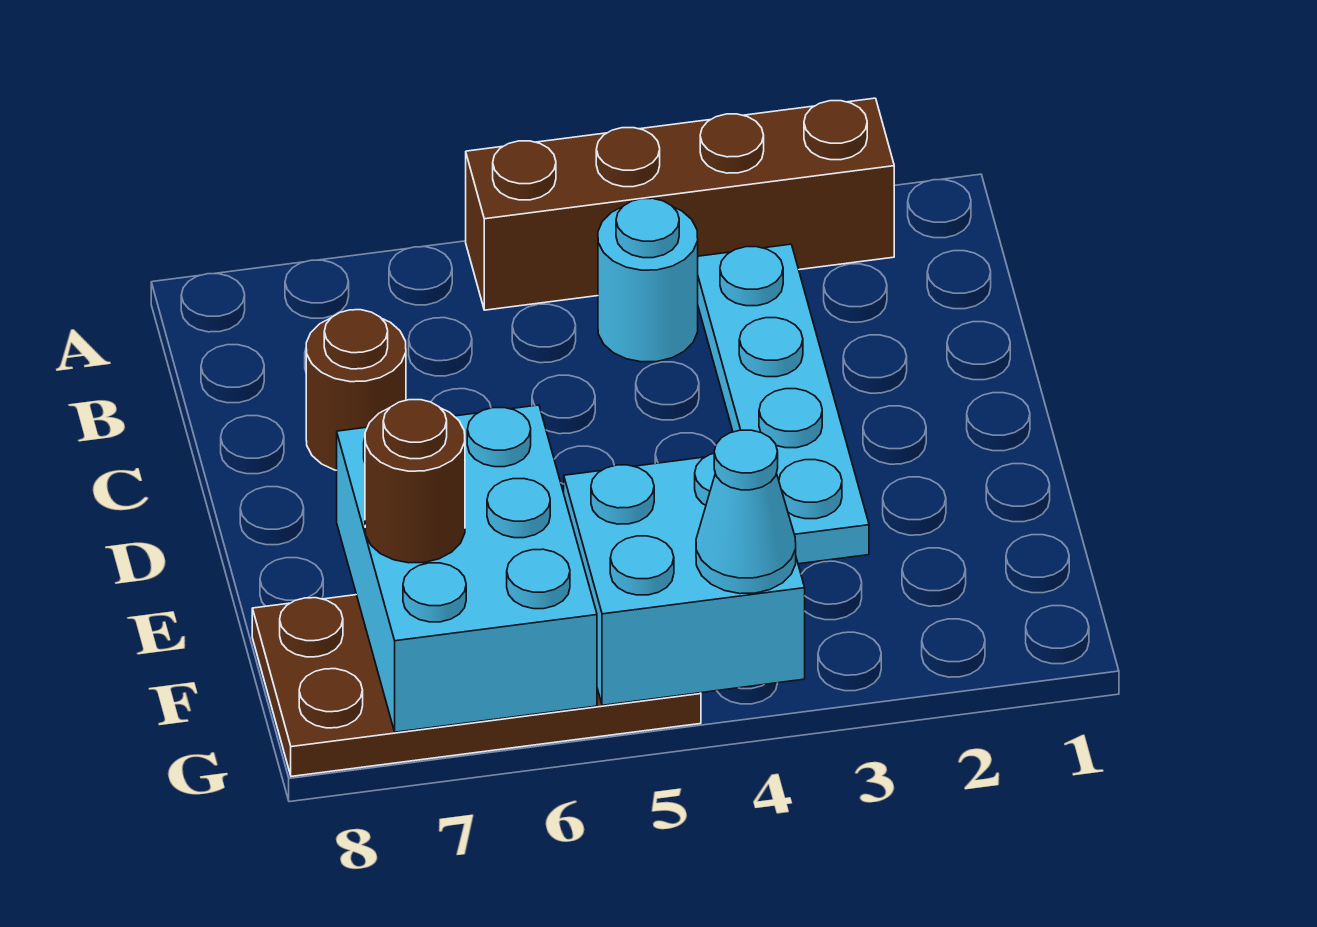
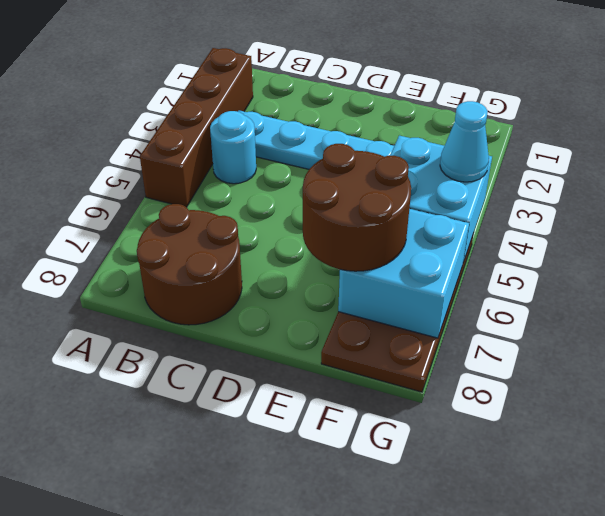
brown 1x1 round brick [306,310,406,470] -> brown 2x2 round brick [137,204,242,325]
cyan 2x3 brick [337,405,597,732] -> cyan 2x2 brick [338,209,469,338]
brown 1x1 round brick [365,400,465,563] -> brown 2x2 round brick [303,144,411,271]

